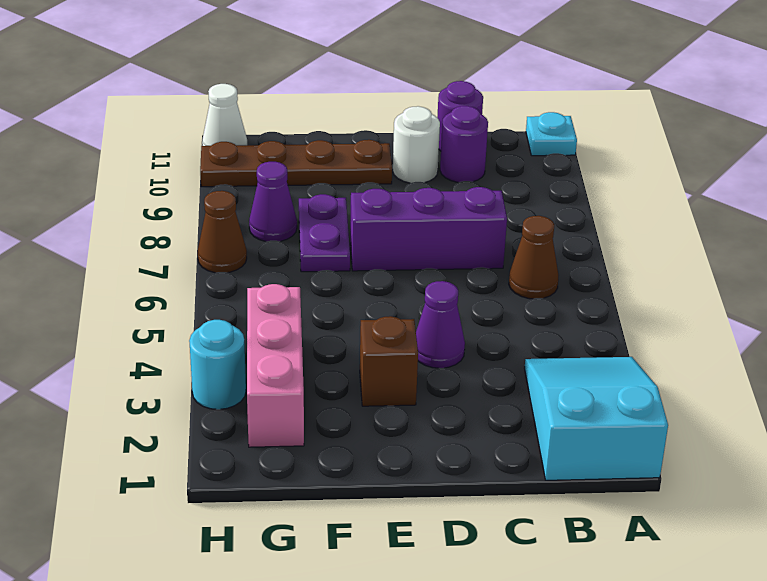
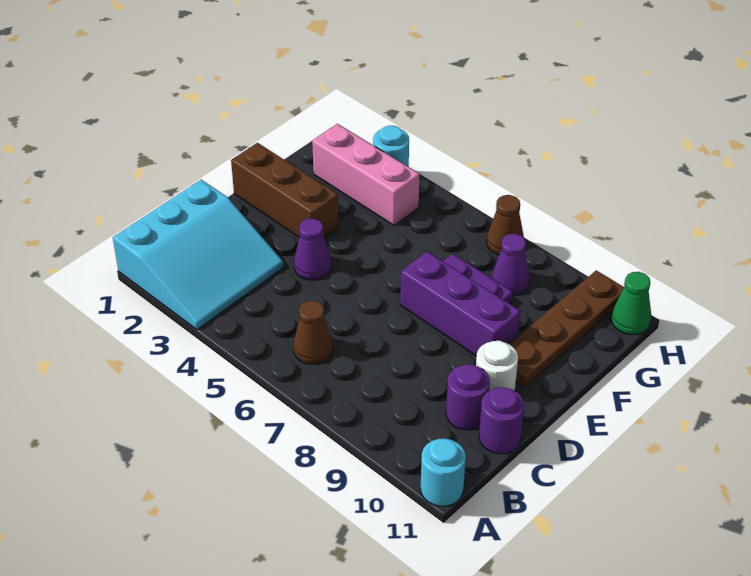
cyan 2x3 slope [525,357,668,480] -> cyan 3x3 slope [113,180,284,330]
cyan 1x1 plate [526,112,577,156] -> cyan 1x1 round brick [421,439,466,506]
purple 1x3 brick [350,187,507,271] -> purple 1x3 brick turned to [400,251,520,356]
brown 1x1 brick [360,316,418,406] -> brown 1x3 brick [231,143,339,238]
white 1x1 cone [202,84,247,146] -> green 1x1 cone [611,272,651,335]

